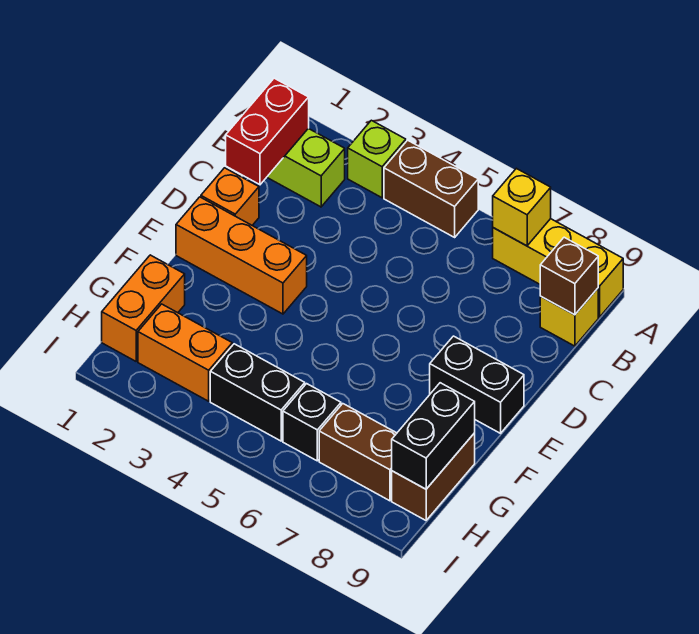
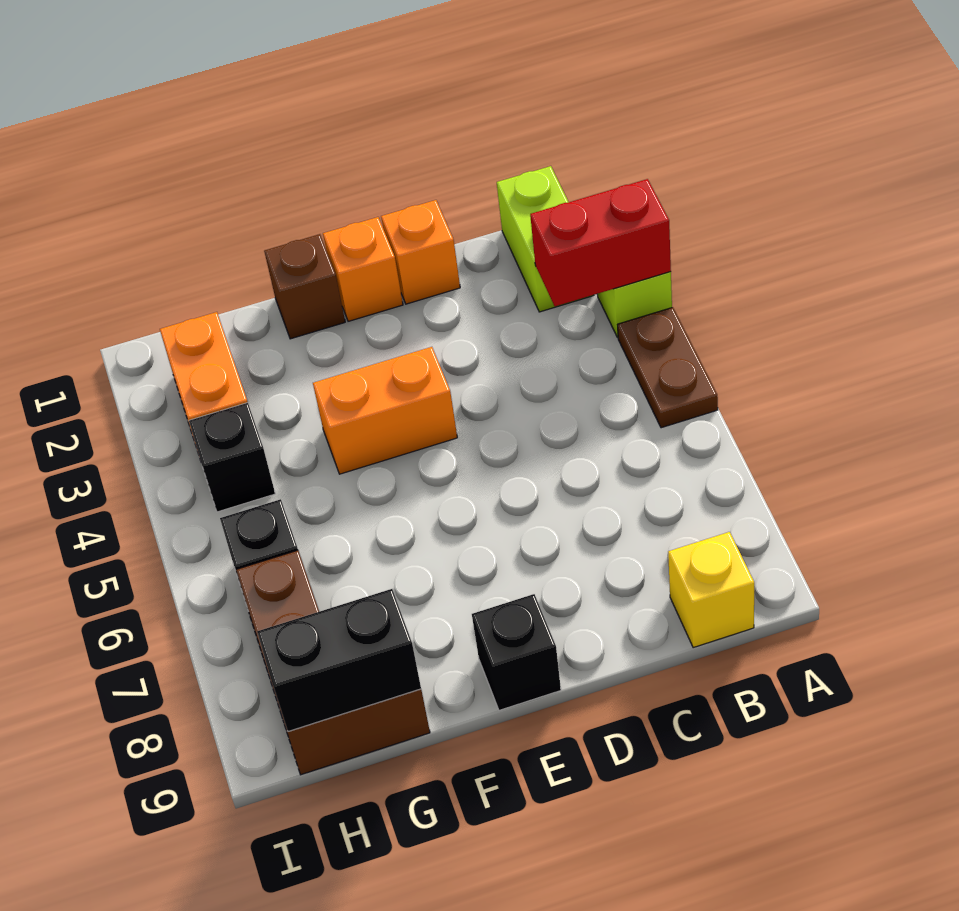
brown 1x2 brick [384,140,478,237] -> brown 1x2 plate [618,307,718,428]
yellow 1x3 brick [493,219,623,317] -> none
yellow 1x1 brick [493,168,551,246] -> none
red 1x2 brick [226,78,309,185] -> red 1x2 brick moved to [530,179,671,306]
brown 1x1 brick [540,237,598,315] -> brown 1x1 brick moved to [264,234,345,339]
orange 1x3 brick [176,197,307,314] -> orange 1x1 brick [323,217,403,321]
black 1x2 brick [430,336,524,433] -> black 1x1 brick [472,594,561,710]
orange 1x2 brick [102,255,185,361] -> orange 1x2 brick moved to [313,347,457,474]
black 1x2 brick [210,344,305,441] -> black 1x1 brick [189,403,275,512]

